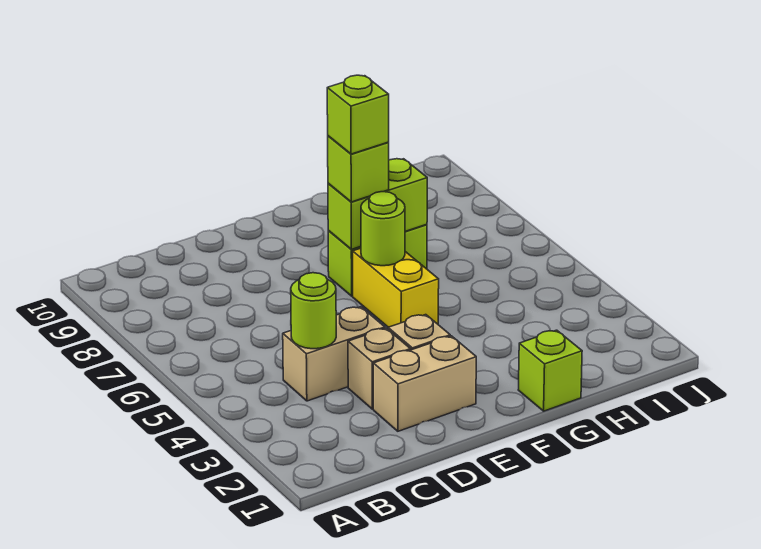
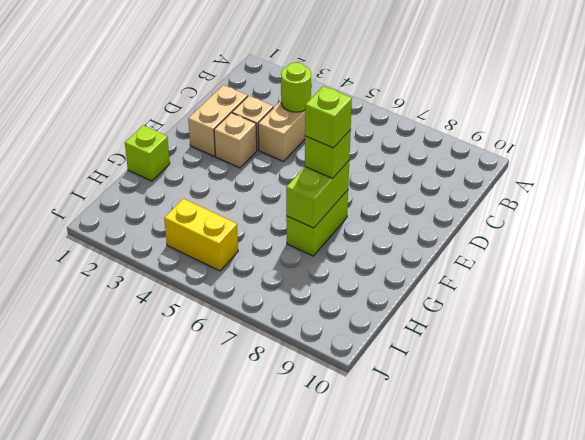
yellow 1x2 brick [353,248,439,327] -> yellow 1x2 brick moved to [164,199,238,271]
lime 1x1 round brick [361,192,405,266] -> none

